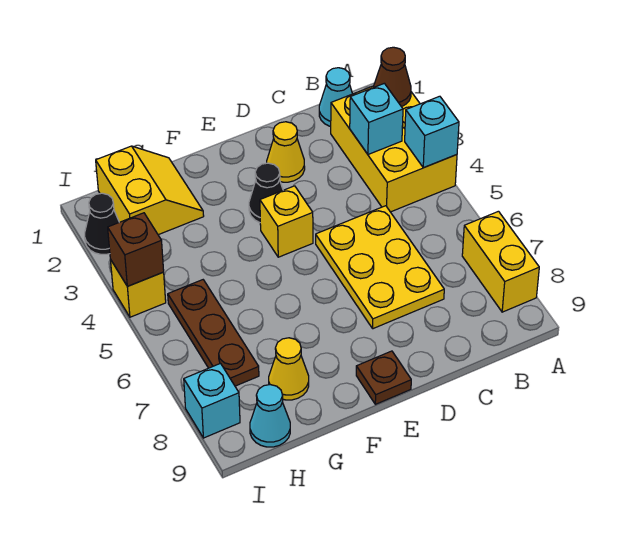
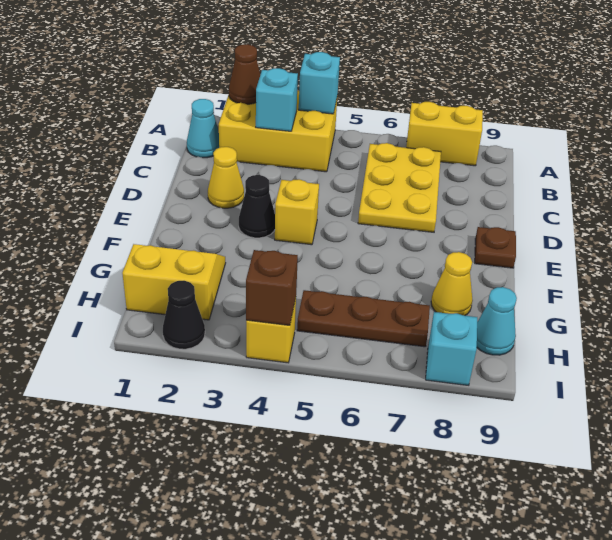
yellow 2x3 plate [316,206,444,329] -> yellow 2x3 plate turned to [358,143,441,232]

